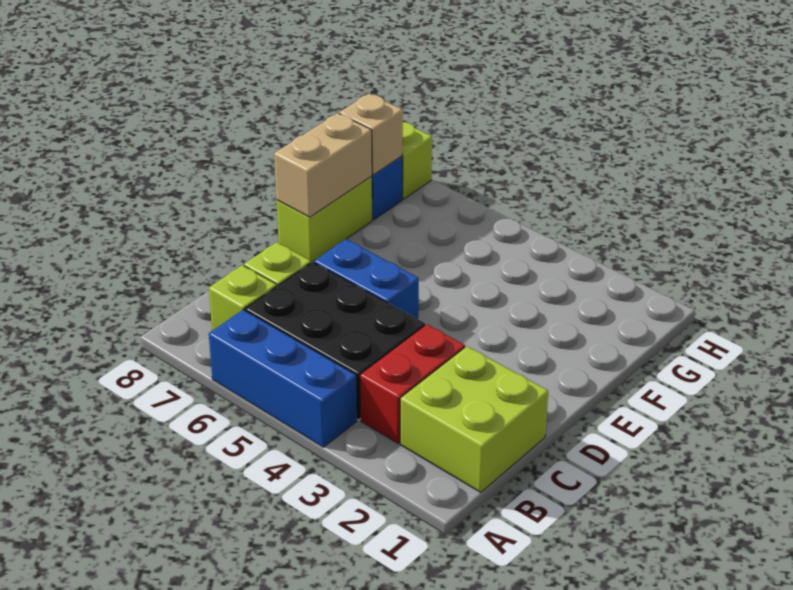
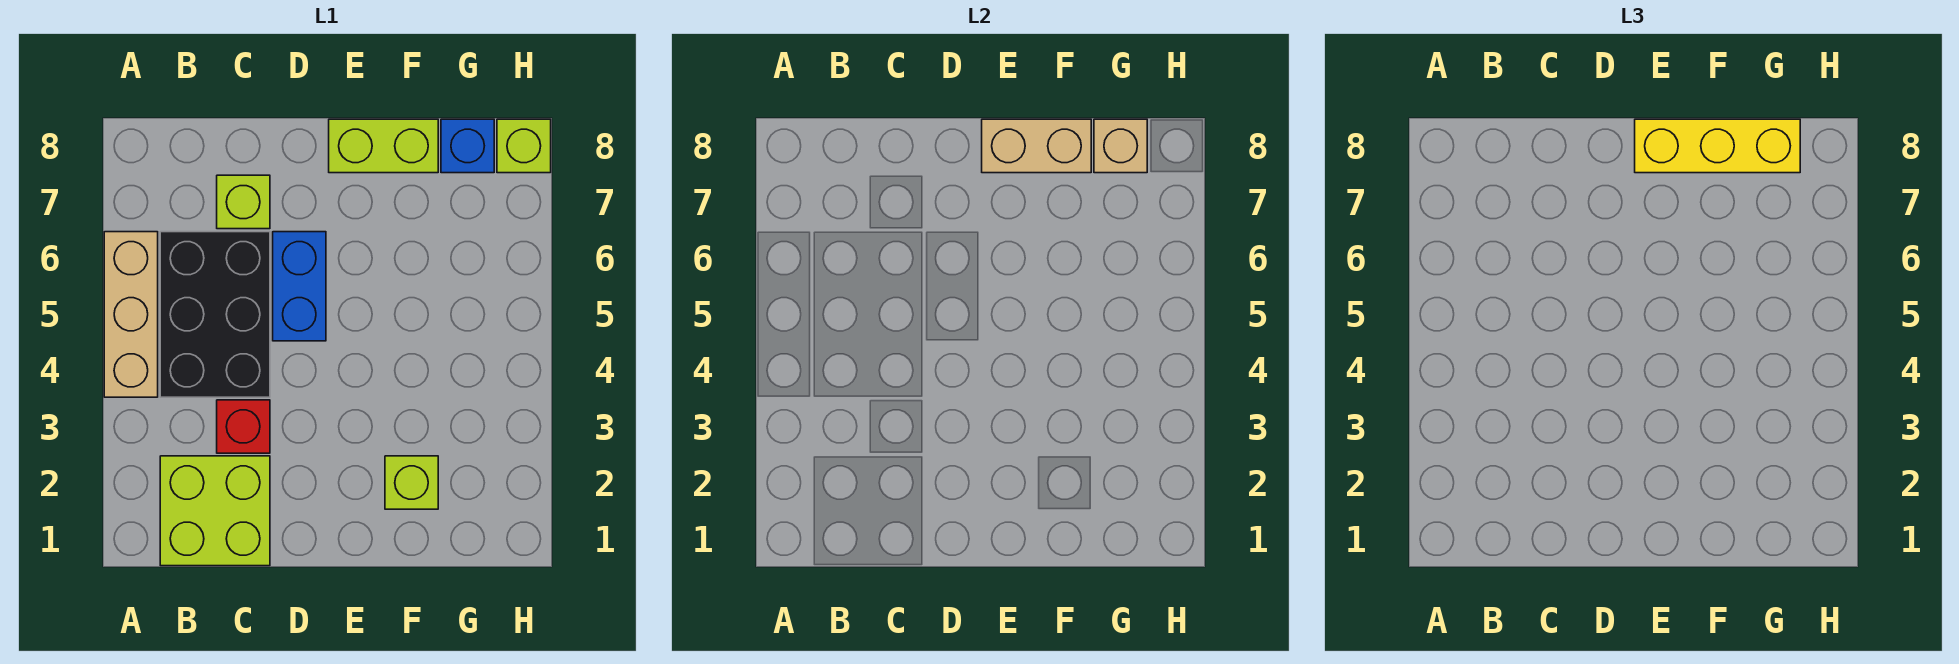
blue 1x3 brick [209,310,357,447] -> tan 1x3 brick [104,232,158,397]
red 1x2 brick [360,324,465,443] -> red 1x1 brick [217,400,270,453]
lime 1x1 brick [209,265,277,331] -> lime 1x1 brick moved to [385,456,438,509]
none -> yellow 1x3 brick [1635,119,1800,173]

